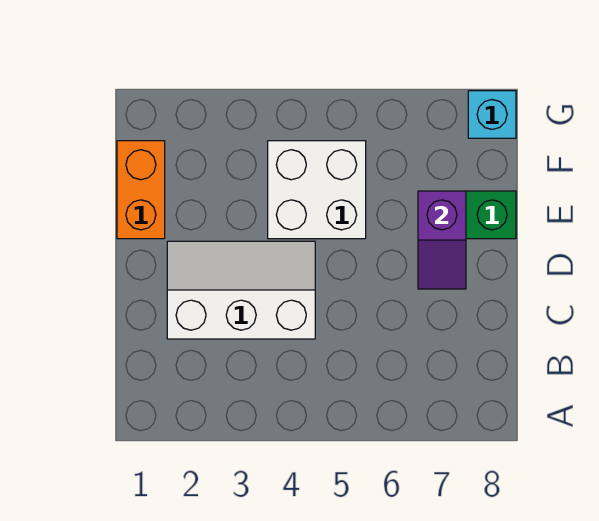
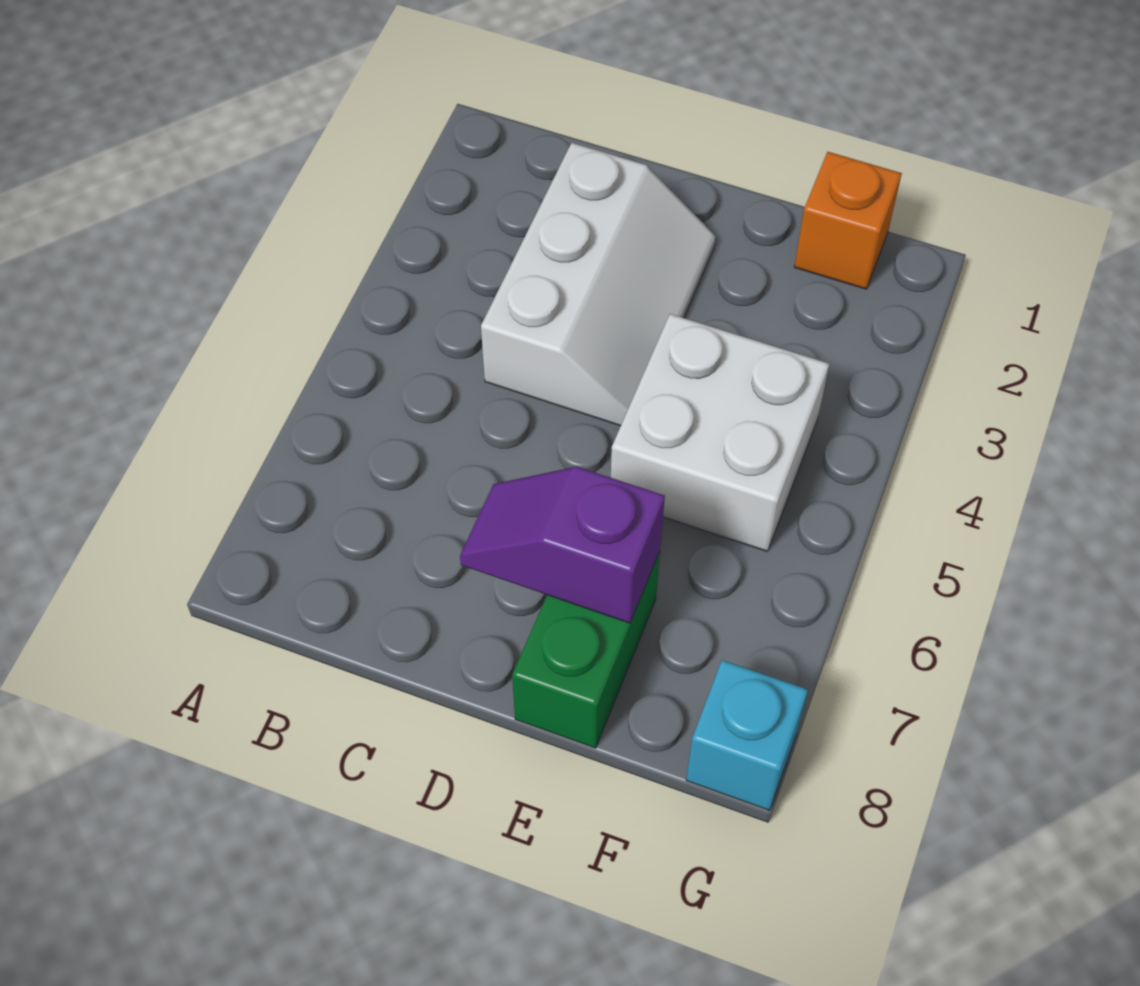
orange 1x2 brick [117,141,165,239] -> orange 1x1 brick [794,152,902,289]

